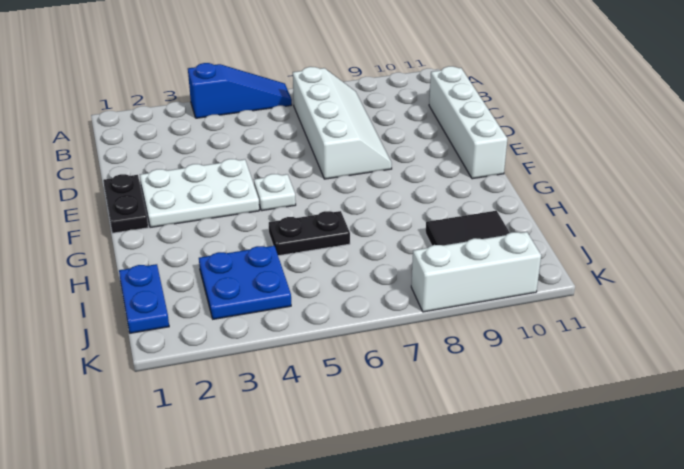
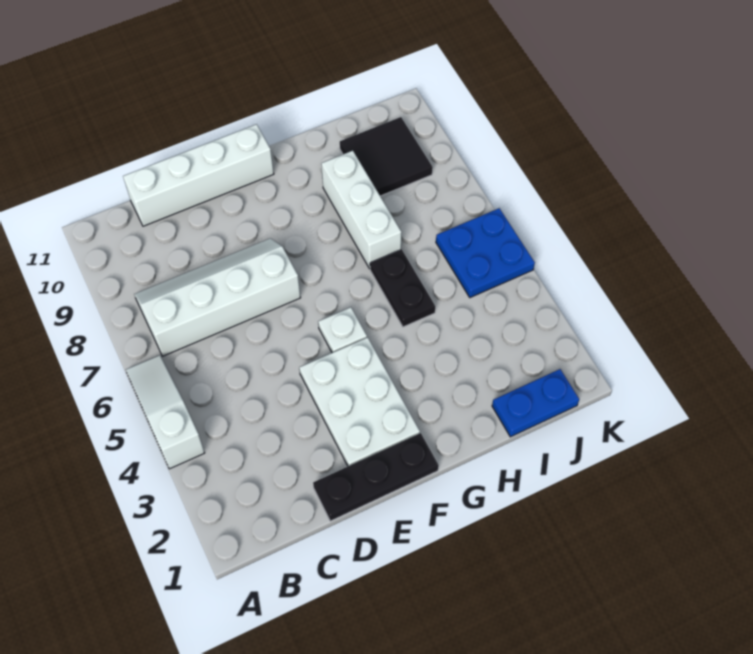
blue 1x3 slope [188,63,292,118] -> white 1x3 slope [126,355,205,469]
black 1x2 plate [103,174,148,233] -> black 1x3 plate [313,433,439,521]
blue 2x2 plate [199,246,291,319] -> blue 2x2 plate moved to [436,208,535,298]
white 1x3 brick [411,232,541,312] -> white 1x3 brick moved to [321,151,401,269]

